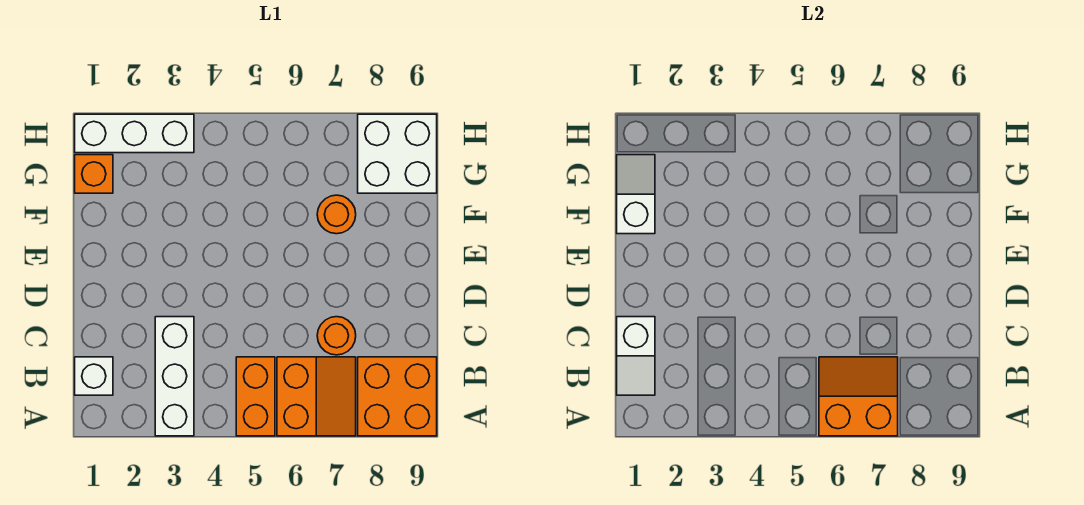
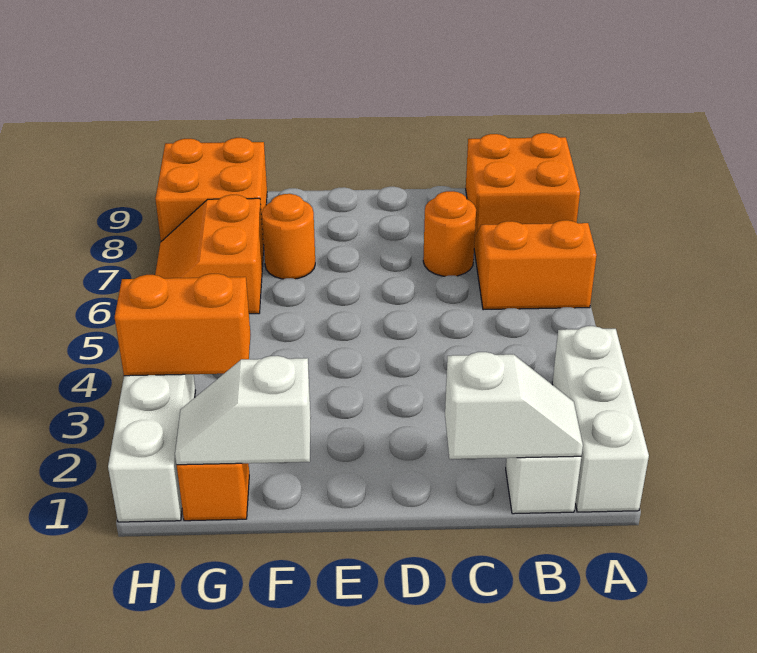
white 1x3 brick [155,317,194,436] -> white 1x3 brick turned to [552,326,649,512]
orange 1x2 brick [236,357,275,436] -> orange 1x2 brick moved to [115,274,251,376]
orange 2x2 slope [819,357,898,436] -> orange 2x2 slope moved to [155,195,264,314]
white 2x2 brick [358,114,437,193] -> orange 2x2 brick [155,138,267,248]

